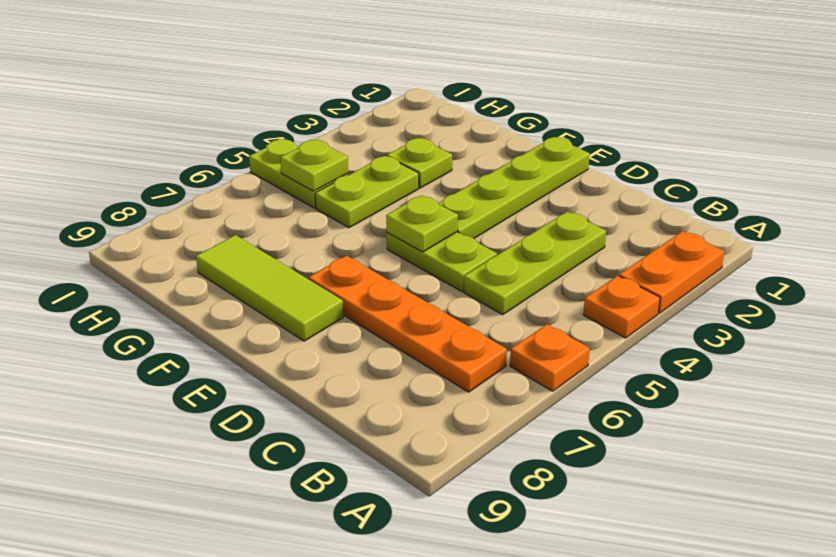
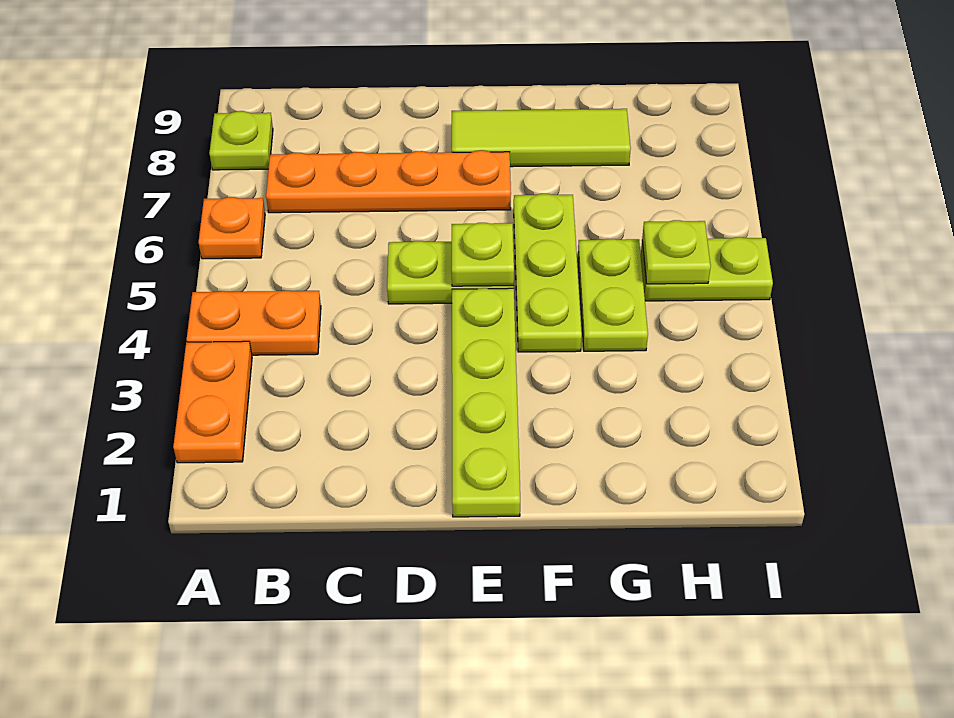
orange 1x1 plate [583,276,660,338] -> orange 1x2 plate [187,291,321,355]
lime 1x3 plate [464,212,606,315] -> lime 1x3 plate moved to [514,194,582,352]
lime 1x1 plate [387,138,452,188] -> lime 1x1 plate moved to [209,111,273,170]

